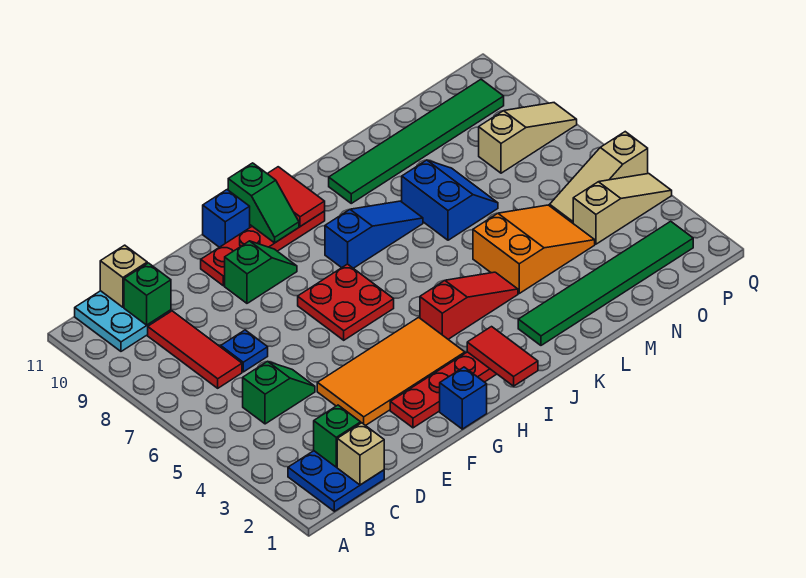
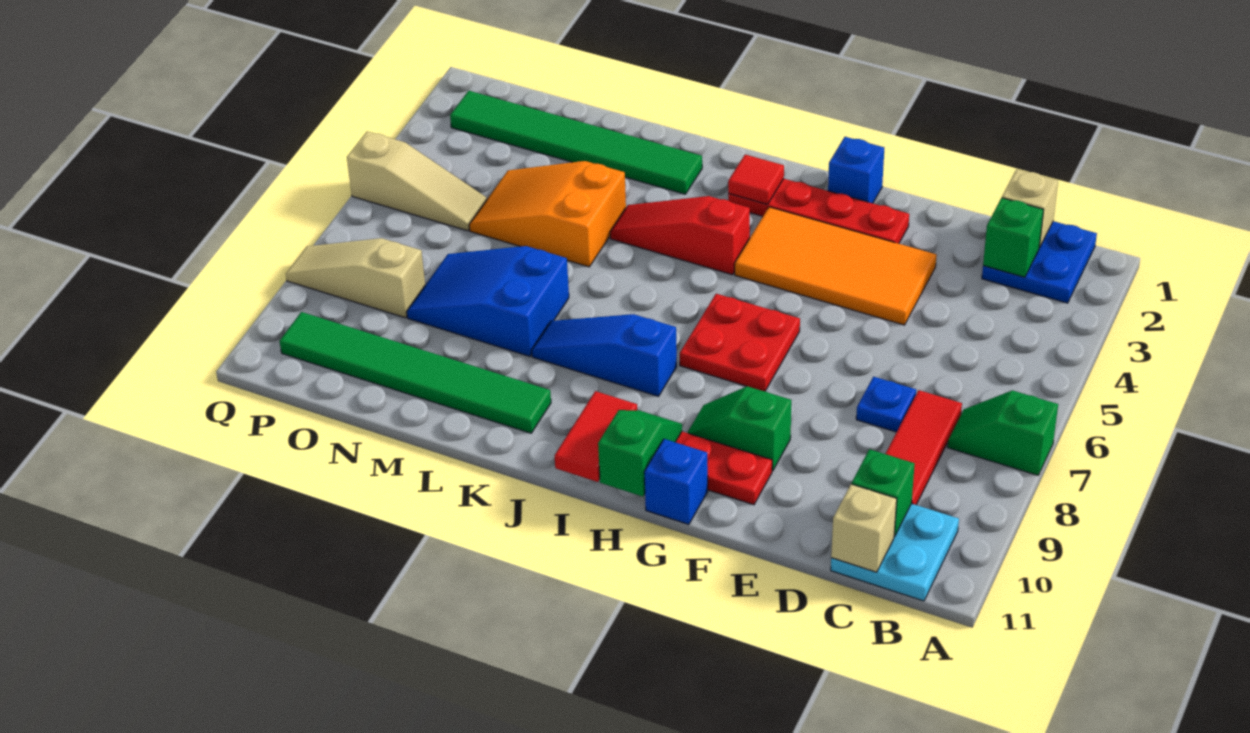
green 1x2 slope [243,361,315,424] -> green 1x2 slope moved to [948,390,1058,475]
red 1x2 tile [467,327,538,386] -> red 1x1 tile [728,155,784,204]
blue 2x2 slope [402,160,498,240] -> blue 2x3 slope [407,246,569,356]
tan 1x3 slope [573,174,672,244] -> none

